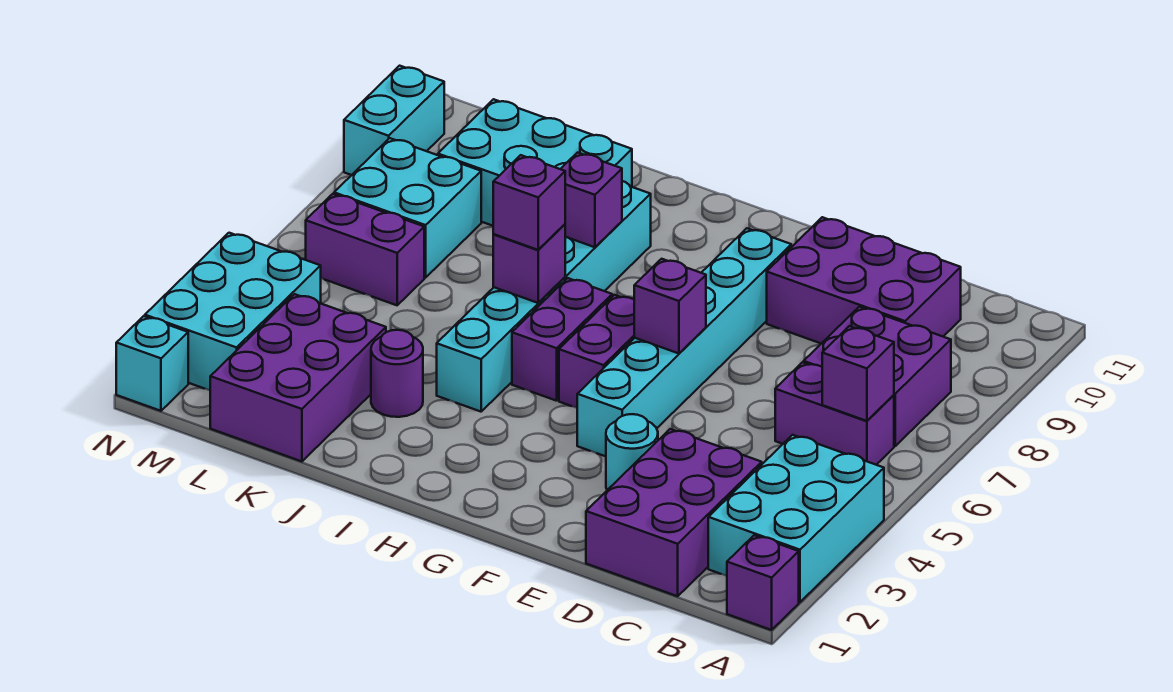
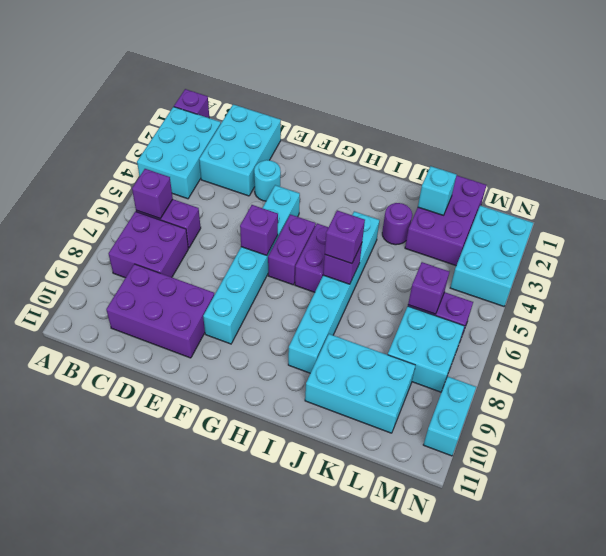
purple 2x3 brick [586,429,762,596] -> cyan 2x3 brick [199,104,281,196]
purple 1x1 brick [561,153,622,247] -> purple 1x1 brick moved to [408,262,449,314]
cyan 1x1 brick [116,316,188,411] -> cyan 1x1 brick moved to [418,166,456,215]

